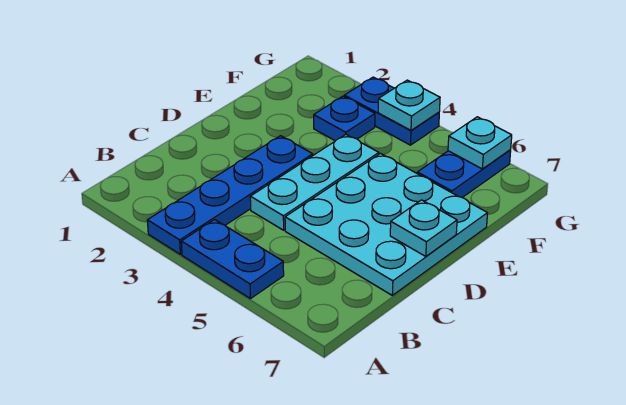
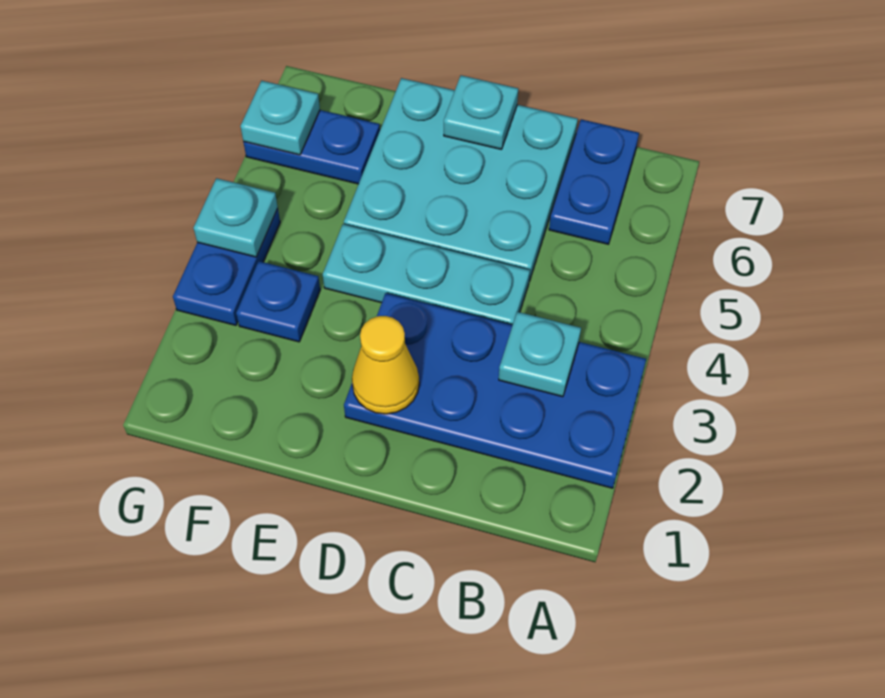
blue 1x4 plate [147,136,313,254] -> blue 2x4 plate [344,293,646,488]
blue 1x2 plate [181,220,284,299] -> blue 1x2 plate moved to [549,119,639,244]
none -> cyan 1x1 plate [499,312,581,397]
none -> yellow 1x1 cone [352,316,419,414]

